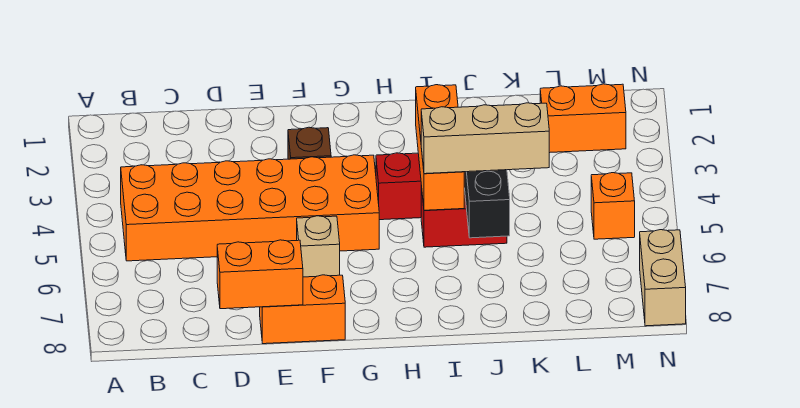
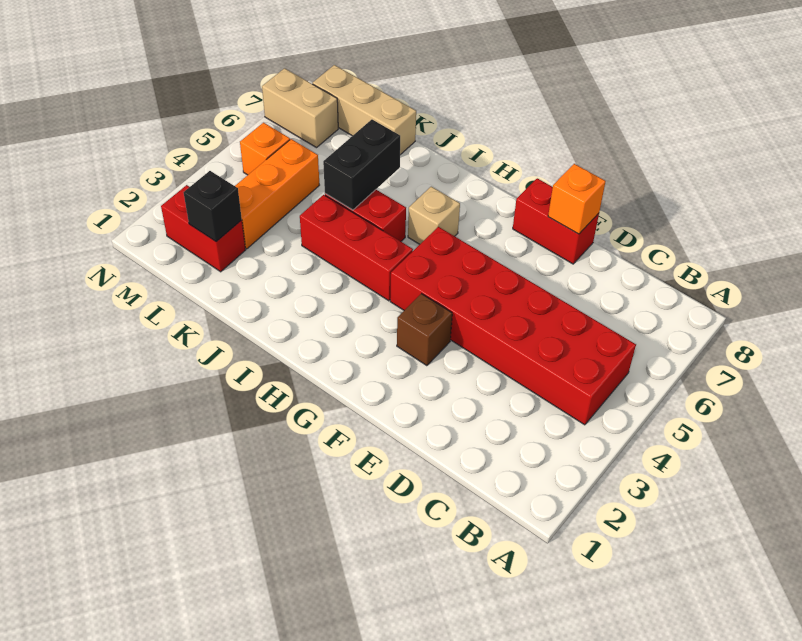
orange 2x6 brick [121,155,379,261] -> red 2x6 brick [390,227,636,425]
orange 1x2 brick [217,240,303,309] -> orange 1x1 brick [548,164,606,234]
orange 1x2 brick [260,275,345,344] -> red 1x2 brick [513,178,599,264]
tan 1x1 brick [297,216,340,277] -> tan 1x1 brick moved to [408,187,460,244]
orange 1x3 brick [416,85,464,210] -> orange 1x3 brick moved to [235,139,319,249]
tan 1x3 brick [421,103,549,174] -> tan 1x3 brick moved to [312,65,416,155]
orange 1x2 brick [540,84,626,153] -> red 1x2 brick [161,185,246,272]
none -> black 1x1 brick [184,171,242,242]
tan 1x2 brick [640,230,686,326] -> tan 1x2 brick turned to [262,68,338,148]

